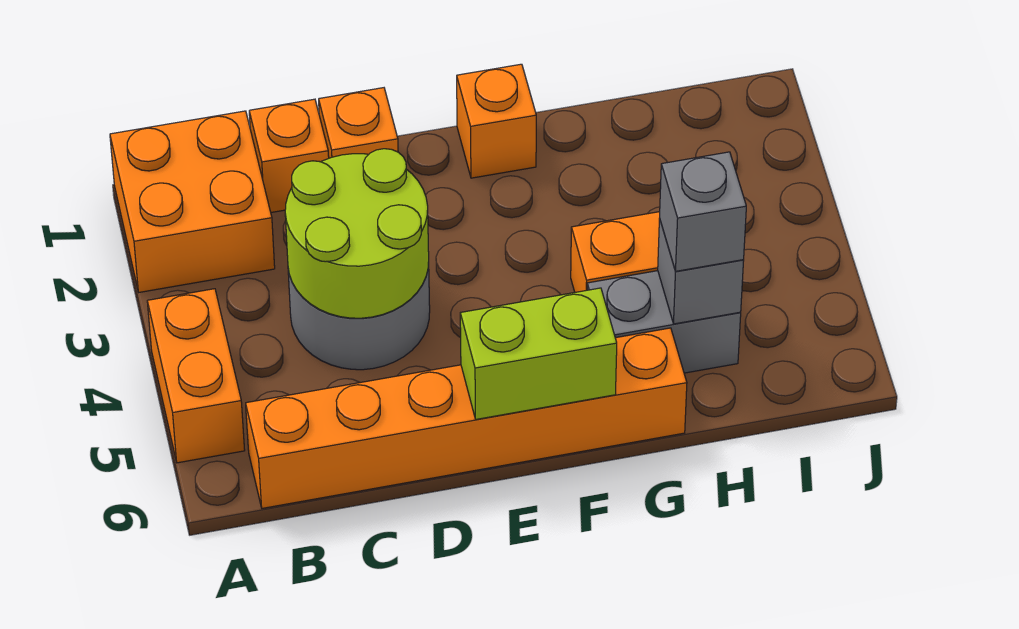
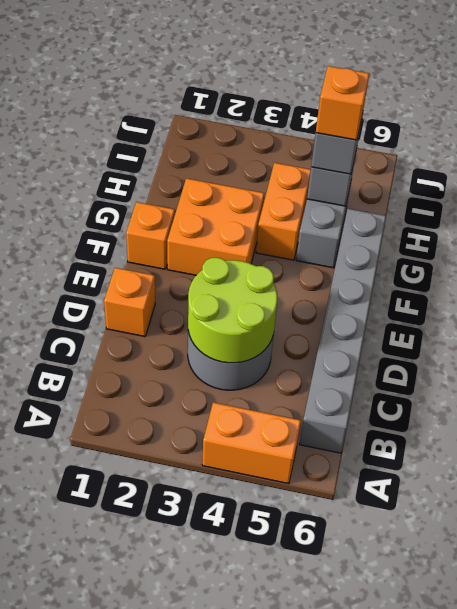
orange 2x2 brick [110,111,275,292] -> orange 2x2 brick moved to [167,178,264,275]
orange 1x6 brick [246,328,687,508] -> grey 1x6 brick [299,209,386,453]
orange 1x1 brick [249,99,329,213] -> orange 1x1 brick moved to [316,66,369,140]
lime 1x2 brick [460,288,617,419] -> none

